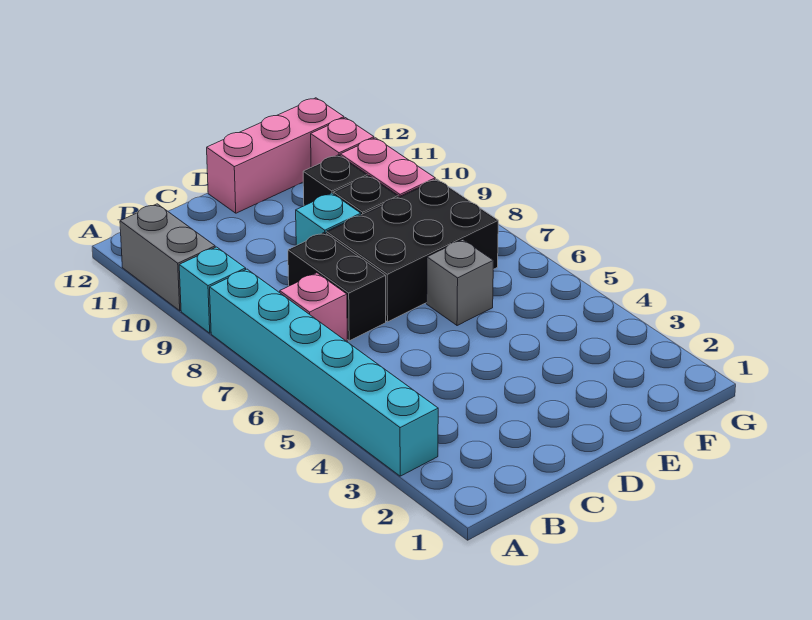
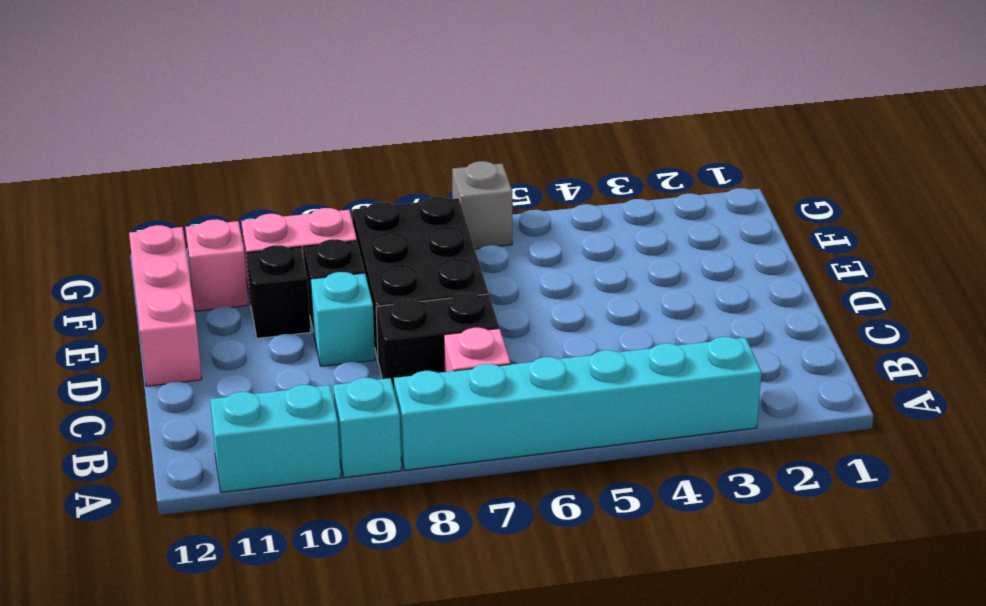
grey 1x2 brick [120,204,215,311] -> cyan 1x2 brick [210,385,341,493]
grey 1x1 brick [427,240,493,326] -> grey 1x1 brick moved to [452,161,513,249]

